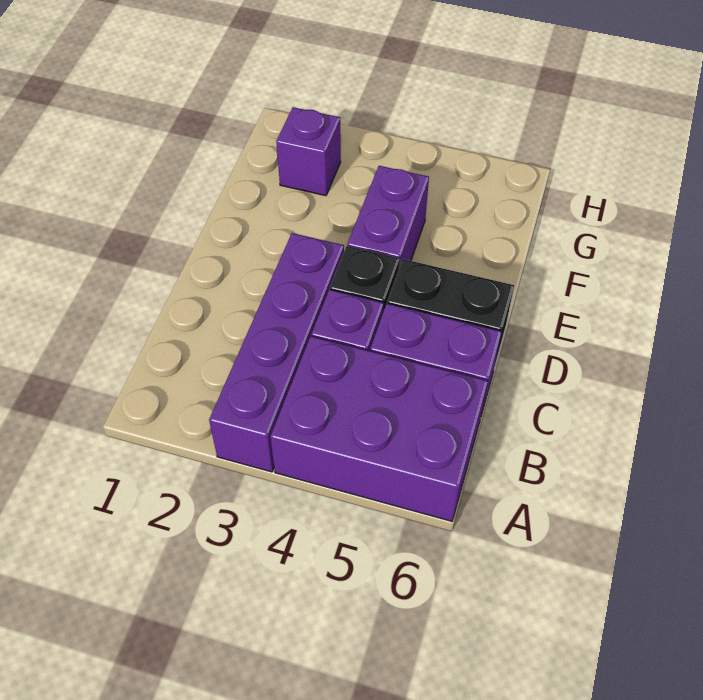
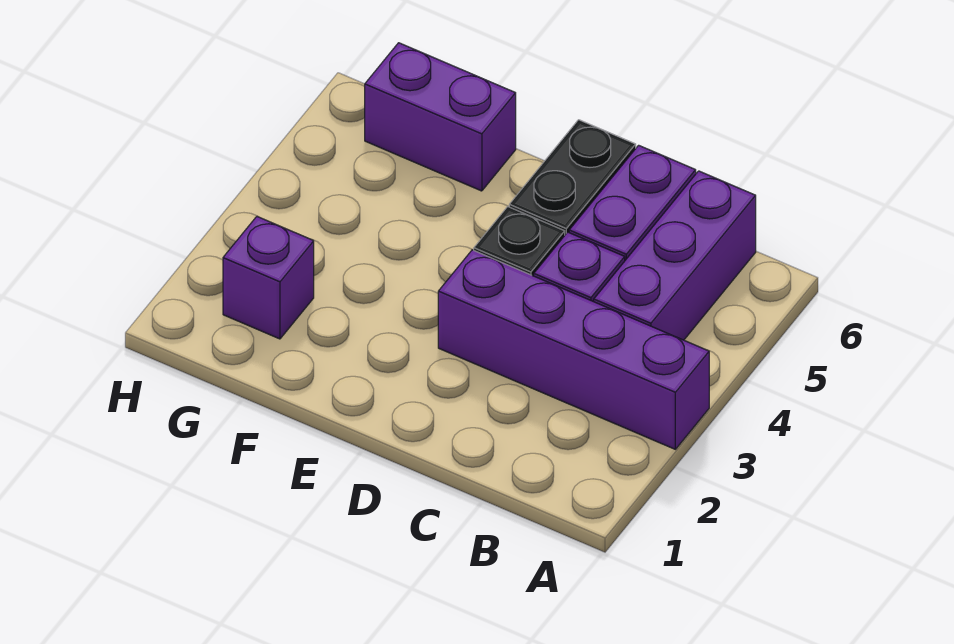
purple 2x3 brick [270,336,488,521] -> purple 1x3 brick [594,171,756,340]
purple 1x2 brick [347,166,429,267] -> purple 1x2 brick moved to [365,43,516,191]

